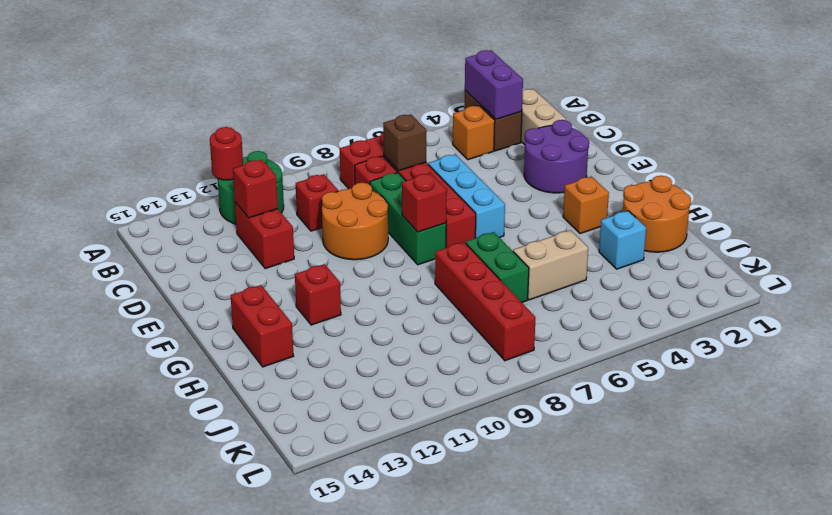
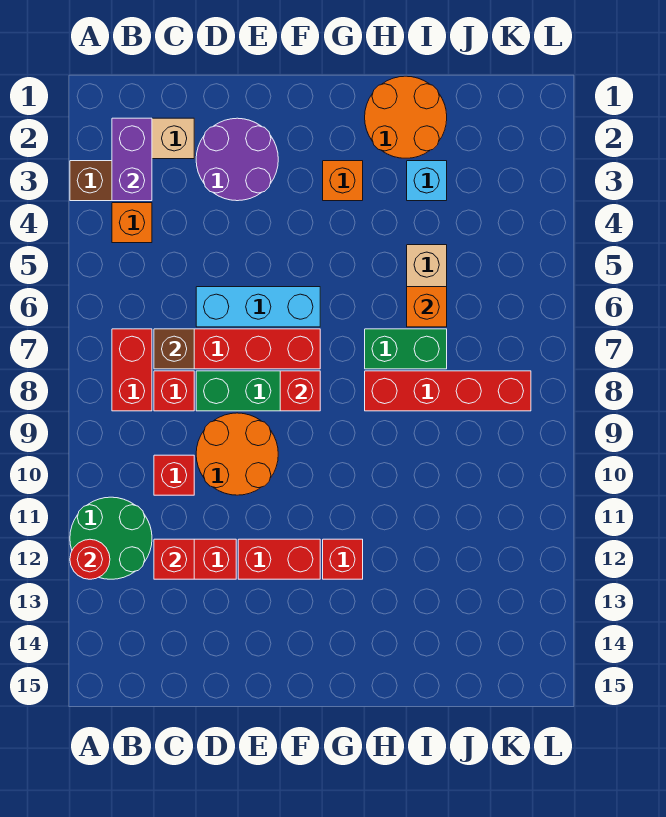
purple 1x2 brick [465,50,523,119] -> purple 1x2 brick turned to [112,118,152,201]
red 1x2 brick [231,285,293,367] -> red 1x2 brick moved to [238,539,320,579]
none -> orange 1x1 brick [407,287,447,327]

